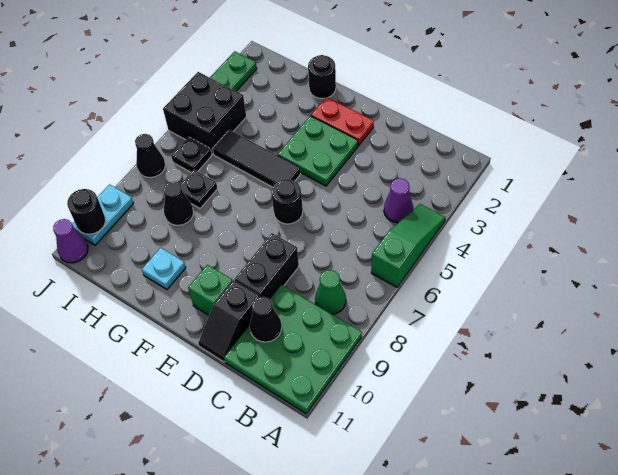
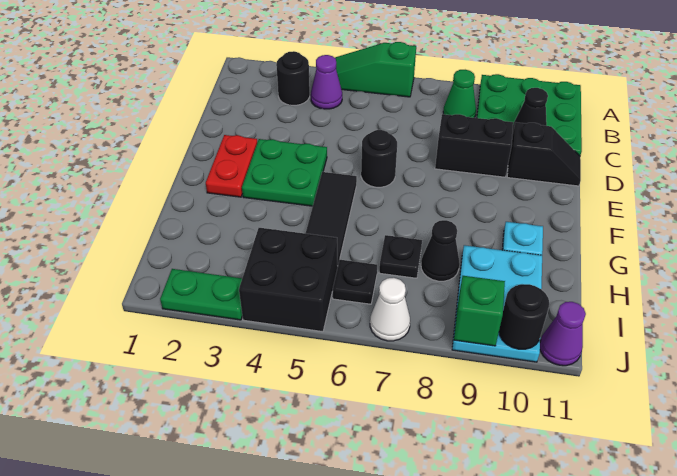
green 1x1 brick [188,265,232,315] -> green 1x1 brick moved to [454,276,505,346]
black 1x1 round brick [308,55,336,99] -> black 1x1 round brick moved to [276,51,310,105]
black 1x1 cone [135,134,165,177] -> white 1x1 cone [370,278,410,341]
cyan 1x2 plate [72,184,133,245] -> cyan 2x3 plate [452,245,542,362]

